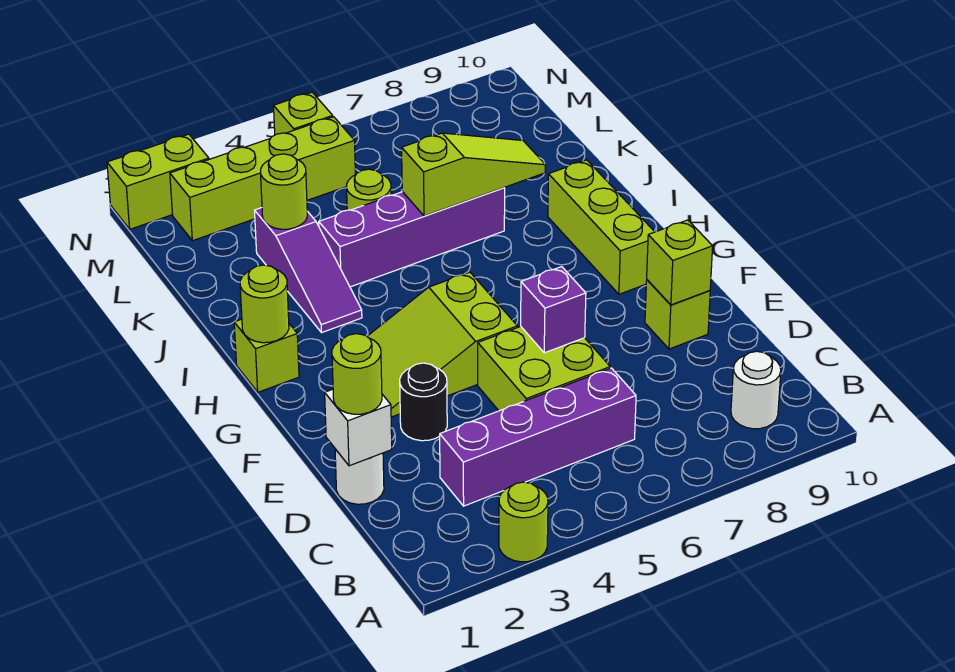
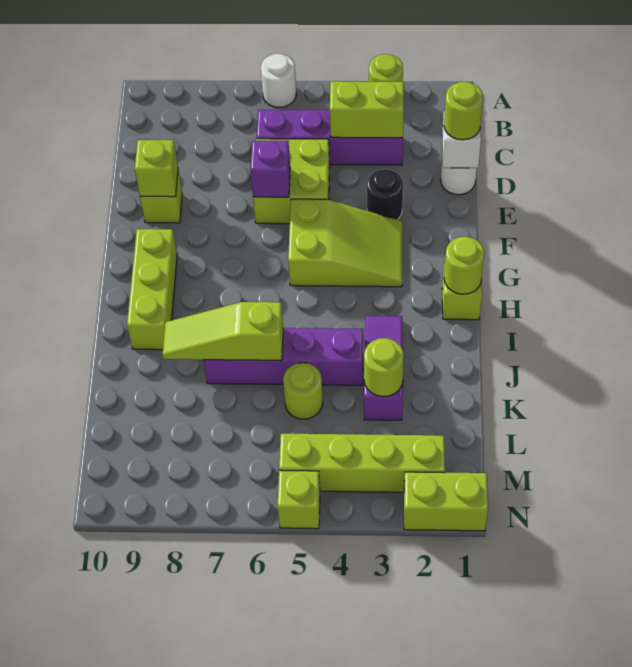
white 1x1 round brick [731,351,781,429] -> white 1x1 round brick moved to [261,54,296,108]
none -> lime 1x2 brick [330,81,404,138]

